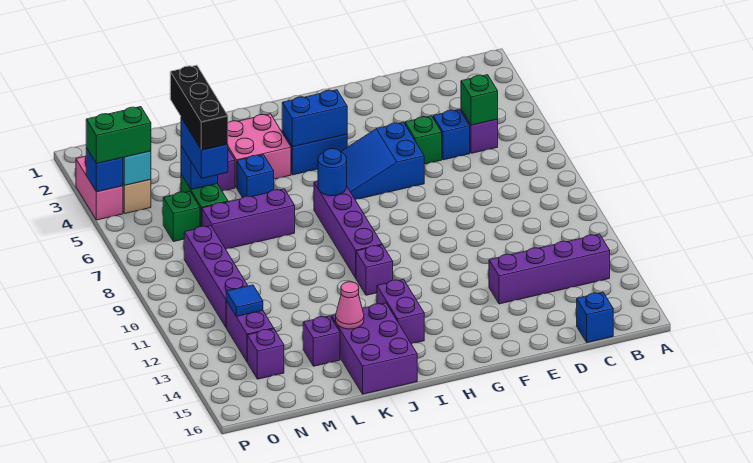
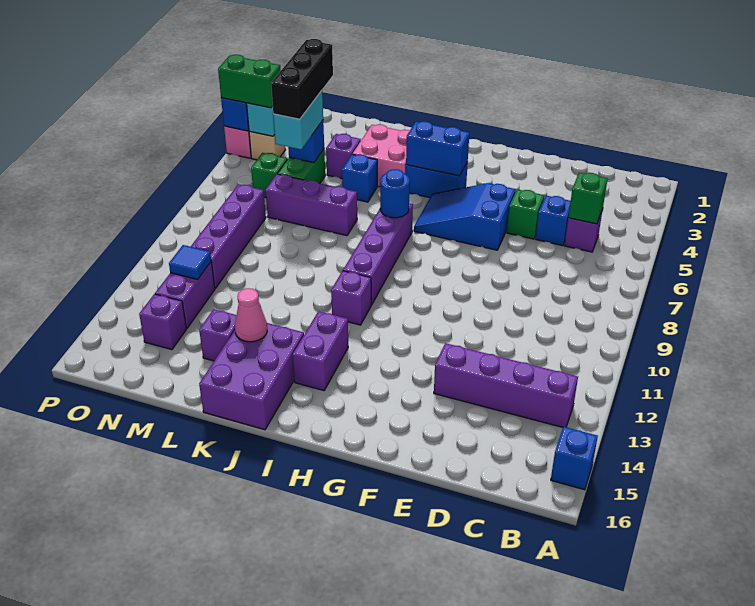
blue 1x1 brick [577,292,613,343] -> blue 1x1 brick moved to [551,427,598,490]
blue 1x2 brick [181,118,228,178] -> cyan 1x2 brick [273,91,323,149]

